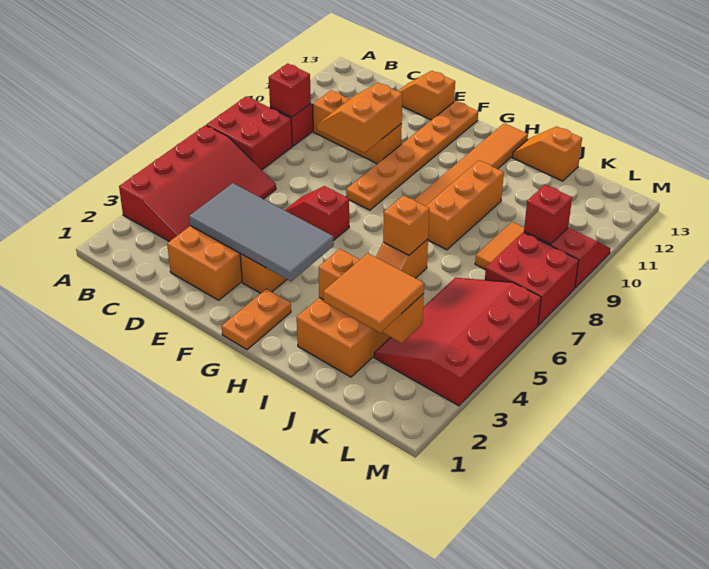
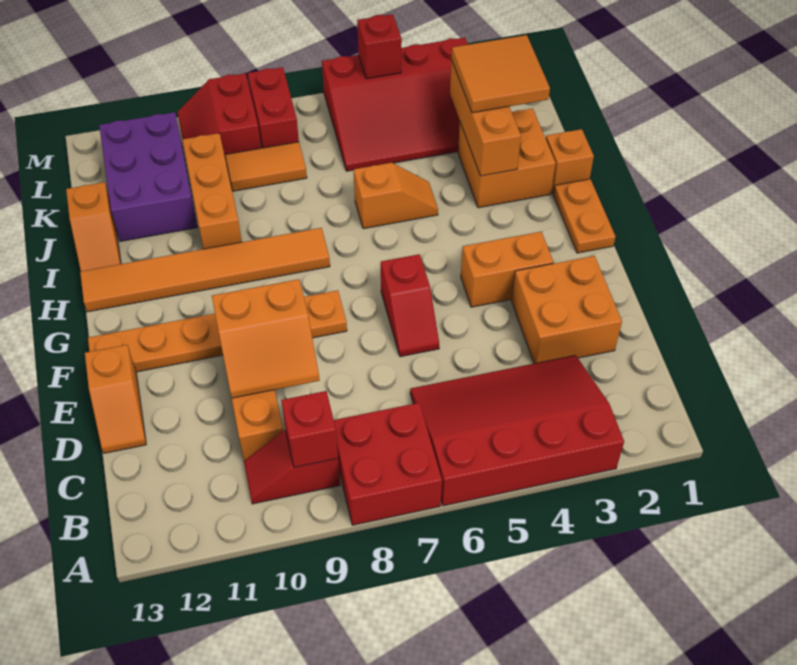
grey 2x4 tile [189,183,334,281] -> none
orange 1x2 plate [222,289,291,350] -> orange 1x2 plate turned to [553,179,616,253]
orange 1x1 brick [383,195,429,255] -> orange 1x1 brick moved to [546,129,594,194]
orange 1x3 brick [426,160,504,250] -> orange 1x3 brick turned to [182,133,242,249]
none -> purple 2x3 brick [99,112,197,241]
red 2x2 brick [485,232,579,325] -> red 1x2 brick [248,67,299,148]
red 1x1 brick [524,185,572,244] -> red 1x1 brick moved to [357,14,402,79]

